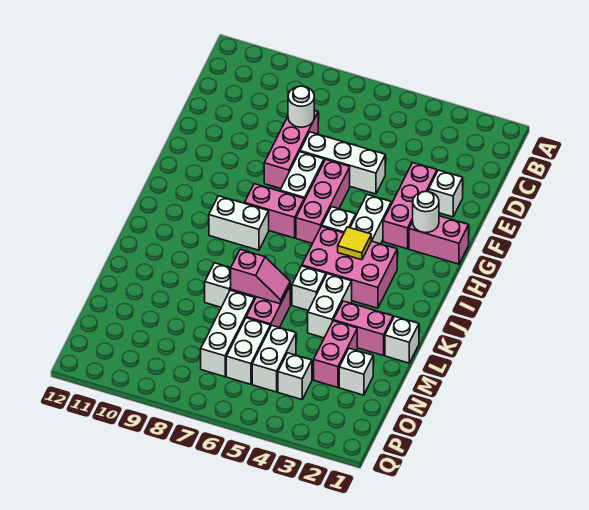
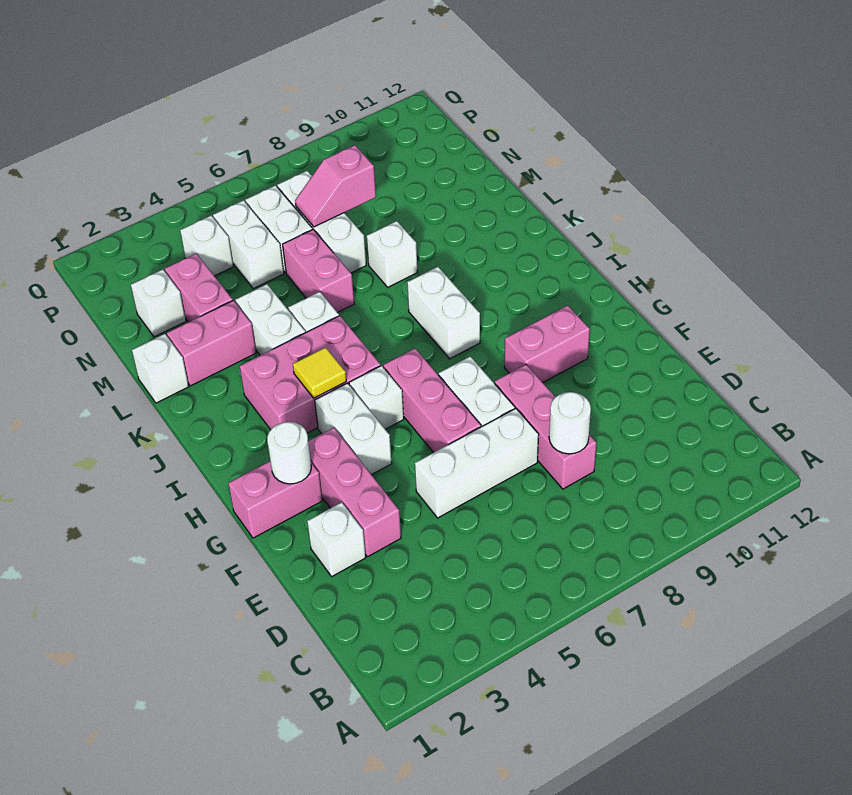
pink 1x2 brick [245,184,304,238] -> pink 1x2 brick moved to [504,305,590,383]
white 1x2 brick [209,196,269,250] -> white 1x2 brick turned to [407,267,480,359]
pink 1x2 slope [231,249,290,304] -> pink 1x2 slope moved to [295,145,376,227]

